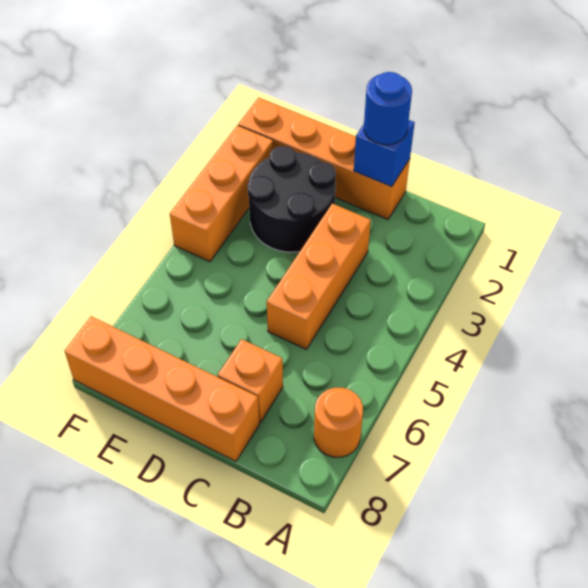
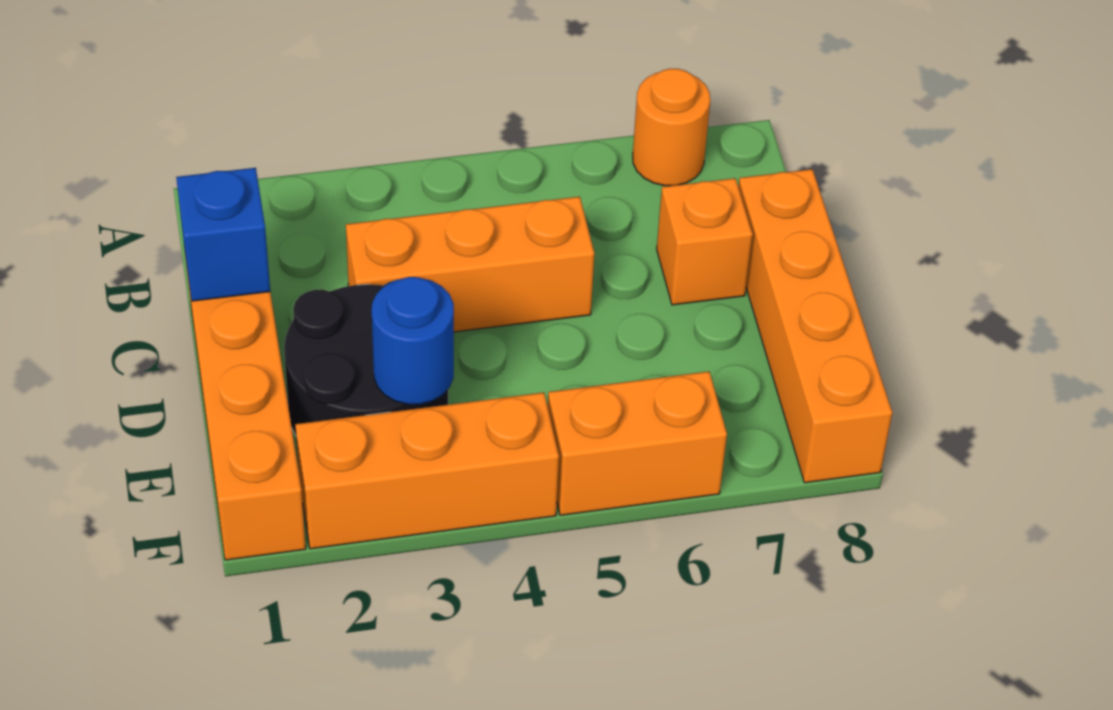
blue 1x1 round brick [364,72,412,145] -> blue 1x1 round brick moved to [372,277,454,404]
none -> orange 1x2 brick [548,371,727,515]

